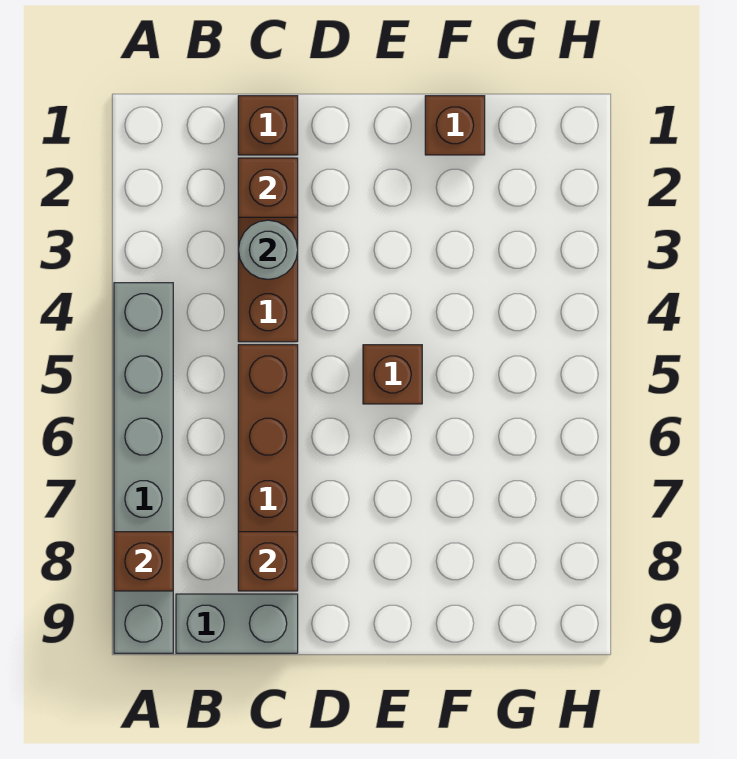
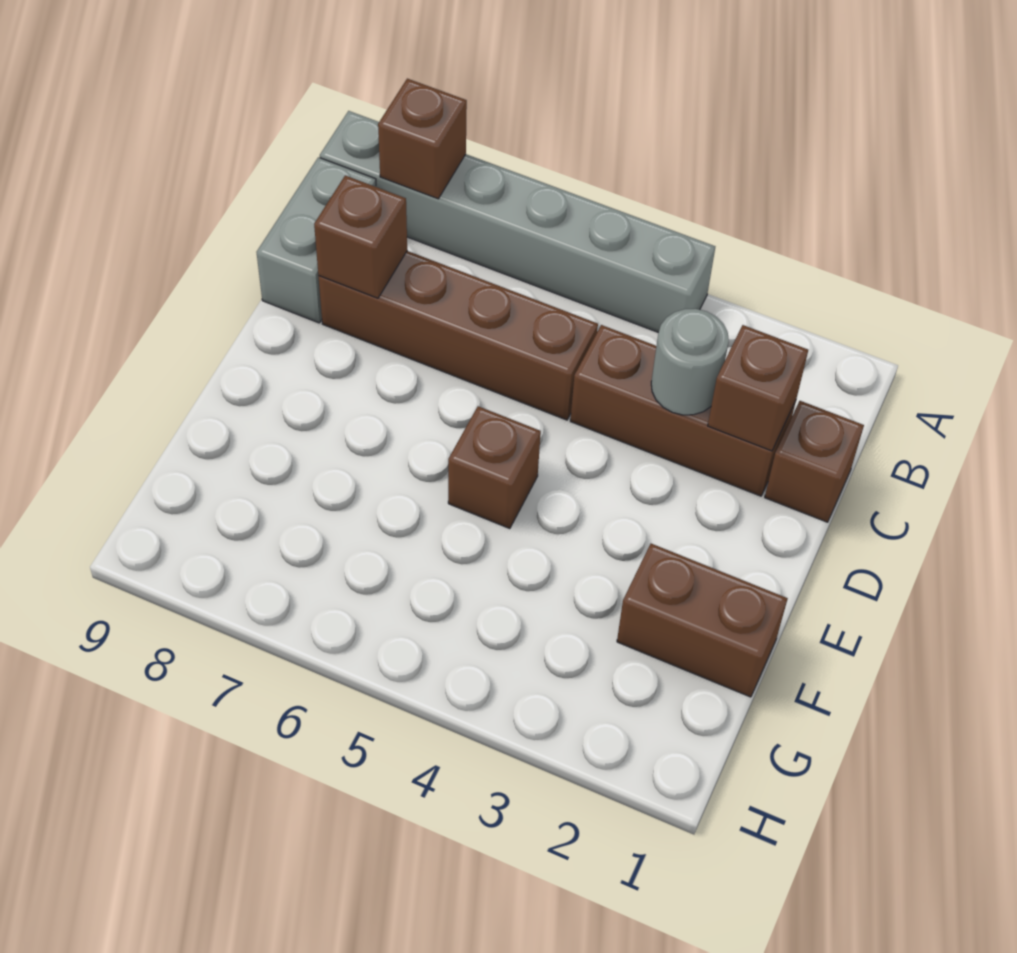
brown 1x1 brick [425,96,485,155] -> brown 1x2 brick [617,544,788,697]

